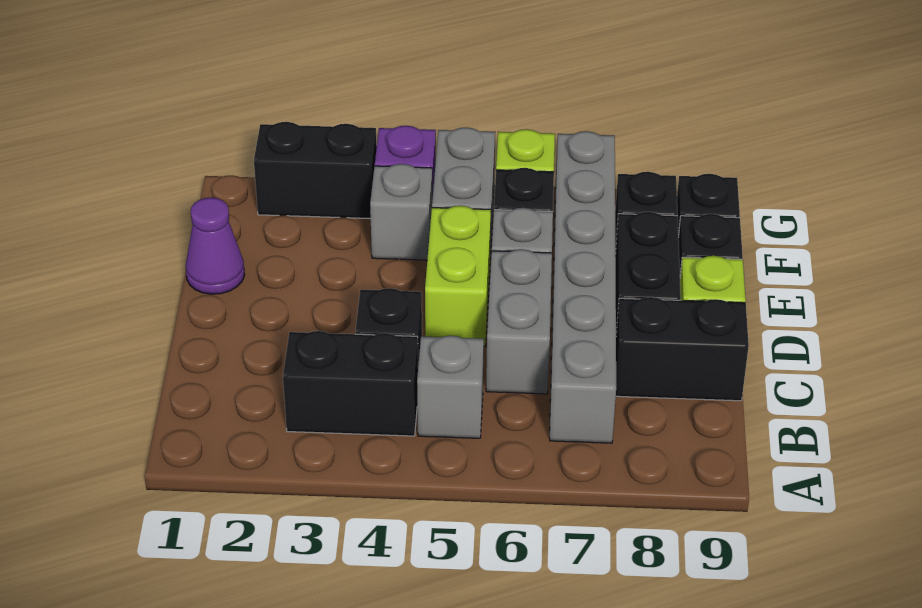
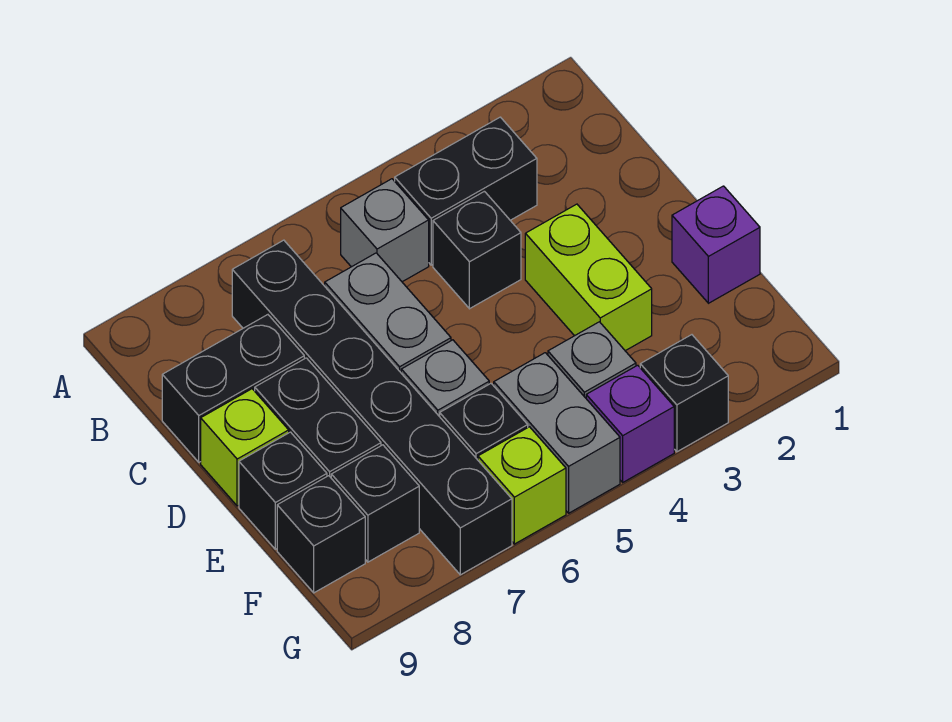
grey 1x6 brick [550,131,616,443] -> black 1x6 brick [232,240,512,575]
lime 1x2 brick [425,206,491,347] -> lime 1x2 brick moved to [525,204,652,351]
purple 1x1 cone [186,197,245,294] -> purple 1x1 brick [672,186,760,303]
black 1x2 brick [254,122,377,219] -> black 1x1 brick [640,335,728,452]

